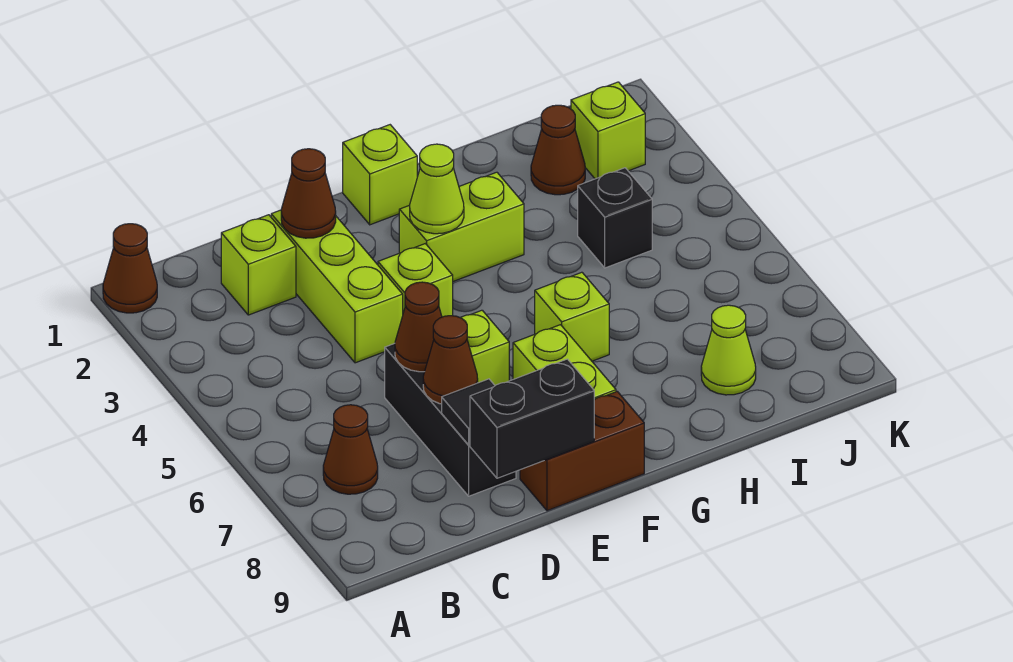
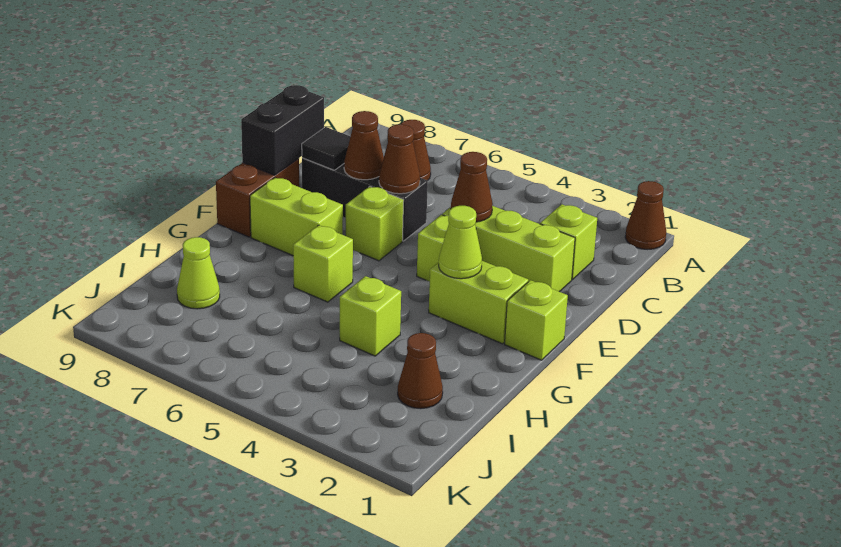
brown 1x1 cone [281,149,336,238] -> brown 1x1 cone moved to [451,152,493,222]
lime 1x2 brick [399,172,524,281] -> lime 1x2 brick turned to [429,261,528,344]
black 1x1 brick [578,168,652,268] -> none
lime 1x1 brick [571,82,645,179] -> lime 1x1 brick moved to [340,276,401,356]

